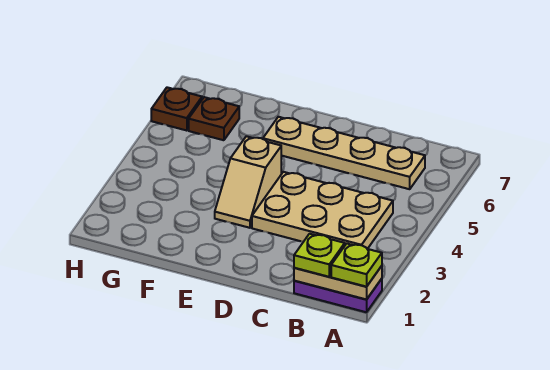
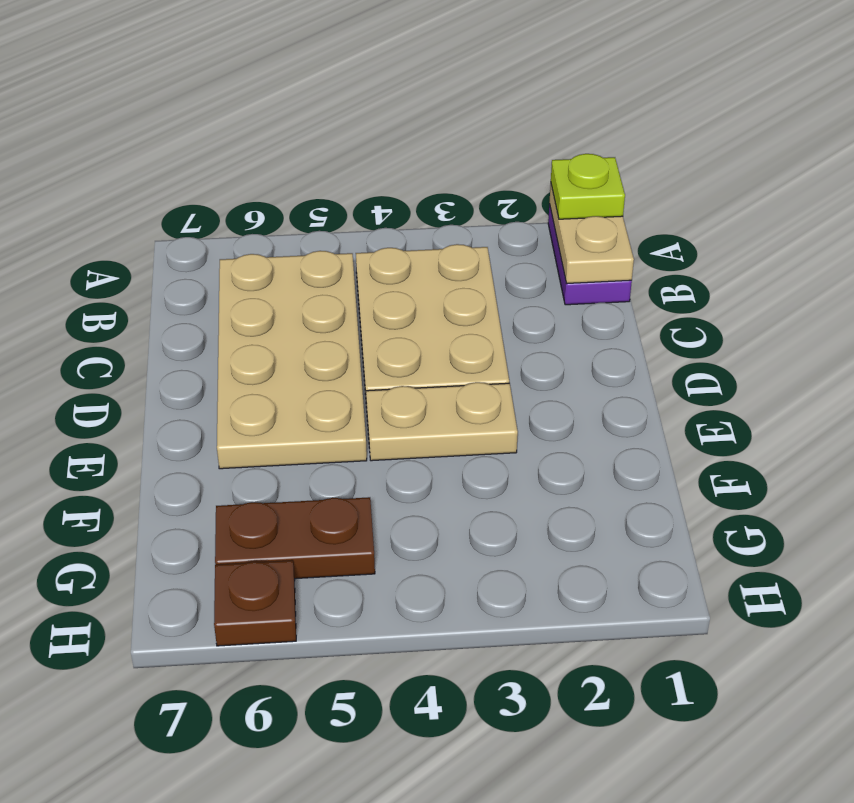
lime 1x1 plate [294,234,345,277] -> none
tan 1x4 plate [263,117,425,189] -> tan 2x4 plate [217,251,367,469]
tan 1x2 slope [215,136,281,228] -> tan 1x2 plate [366,382,518,461]
brown 1x1 plate [189,97,239,140] -> brown 1x2 plate [215,497,375,579]

